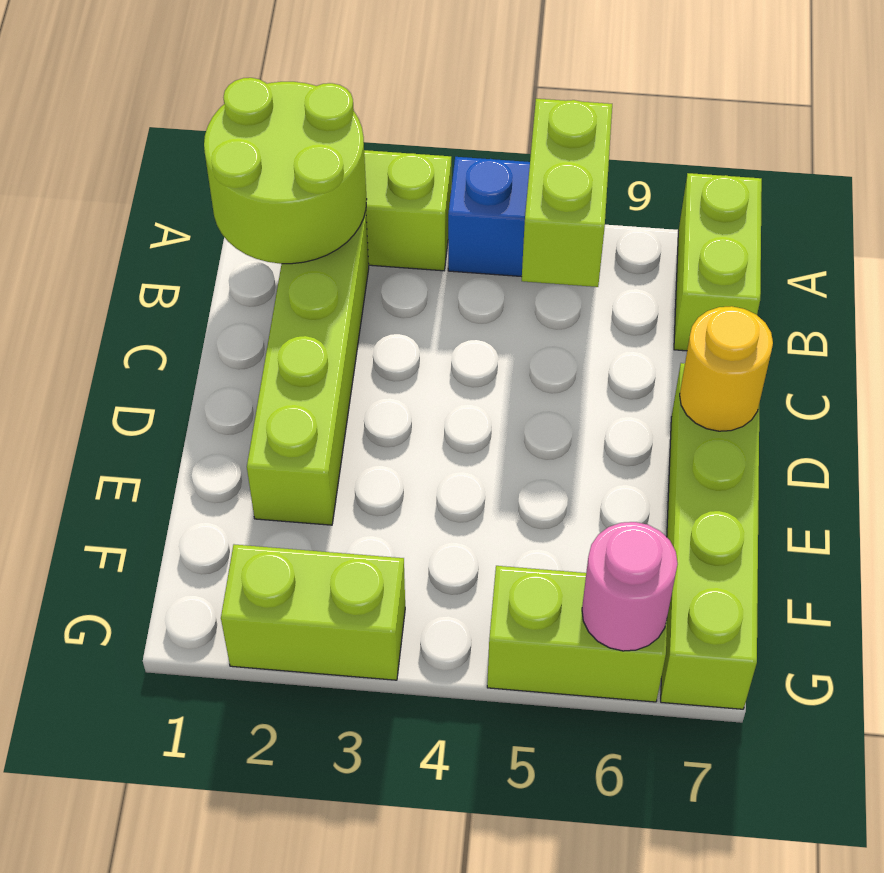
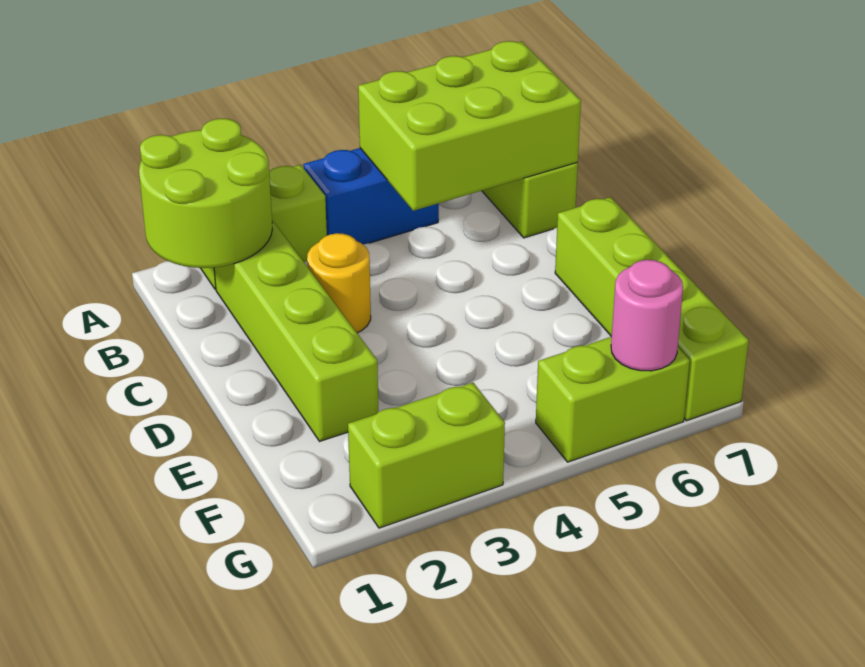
lime 1x2 brick [522,99,612,287] -> lime 2x3 brick [358,41,581,211]
yellow 1x1 round brick [680,306,773,431] -> yellow 1x1 round brick moved to [307,233,371,333]

